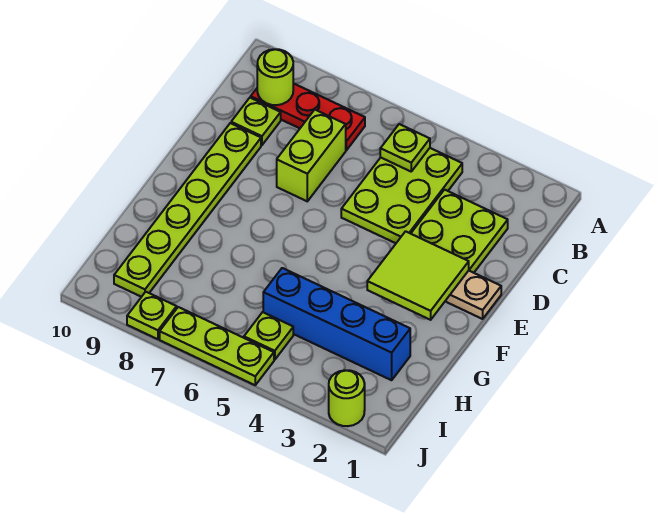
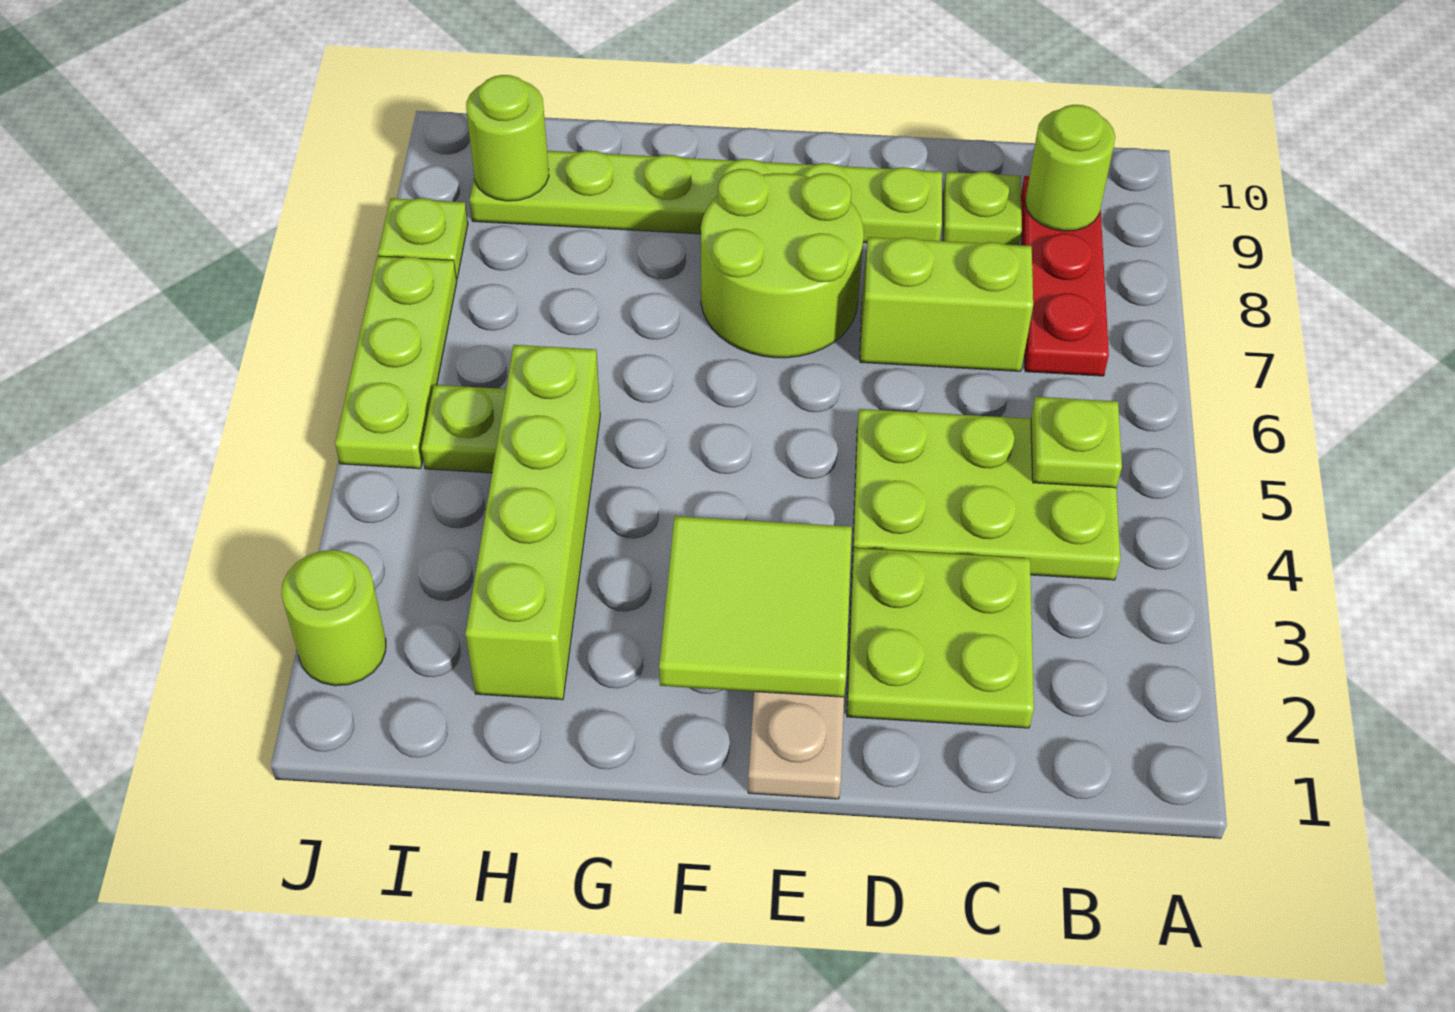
none -> lime 2x2 round brick [701,169,864,358]
blue 1x4 brick [263,268,410,380] -> lime 1x4 brick [465,345,600,700]
none -> lime 1x1 round brick [466,75,549,201]

